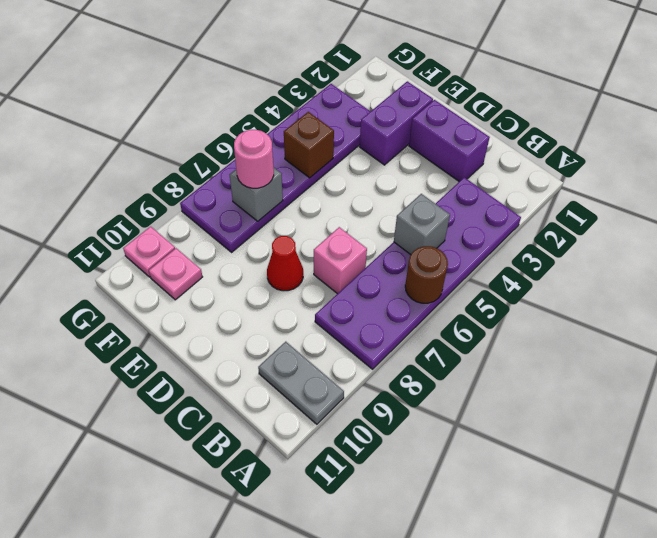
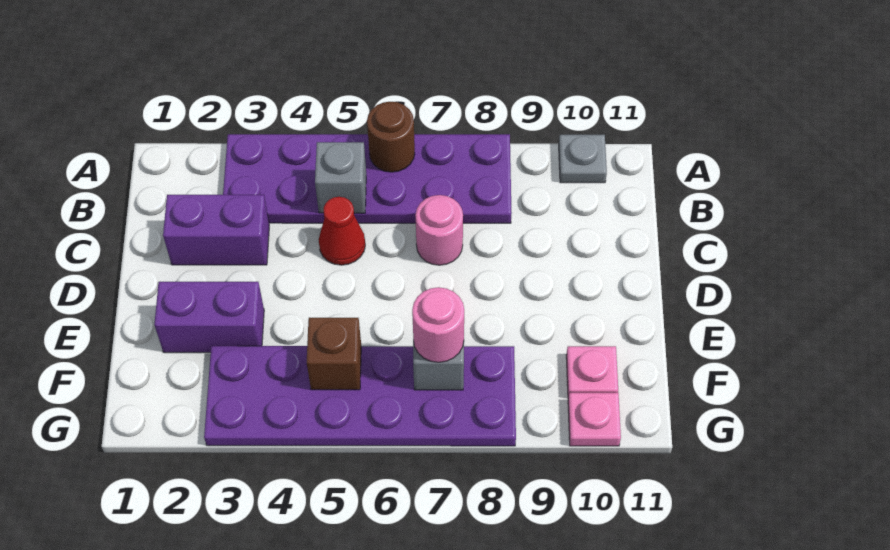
grey 1x2 plate [258,342,344,424] -> grey 1x1 plate [559,135,607,183]
purple 1x2 brick [409,100,490,181] -> purple 1x2 brick turned to [163,195,269,265]
pink 1x1 brick [314,227,367,294] -> pink 1x1 round brick [415,195,463,265]
red 1x1 cone [267,236,303,291] -> red 1x1 cone moved to [319,197,365,265]

